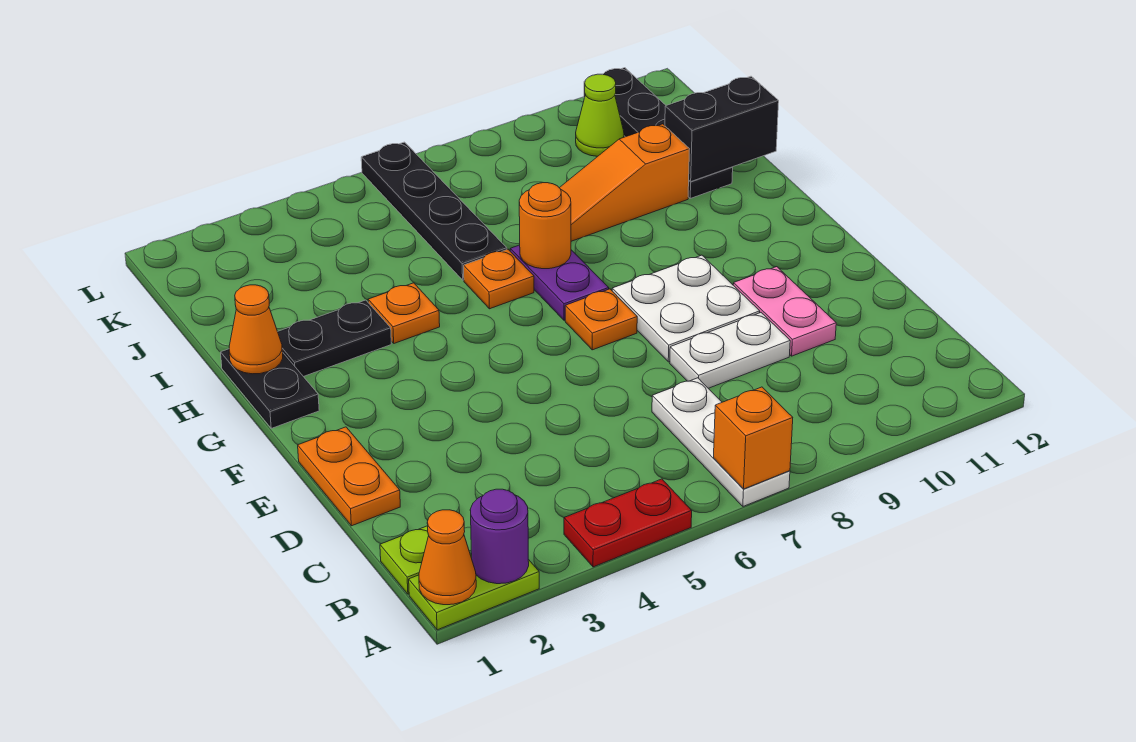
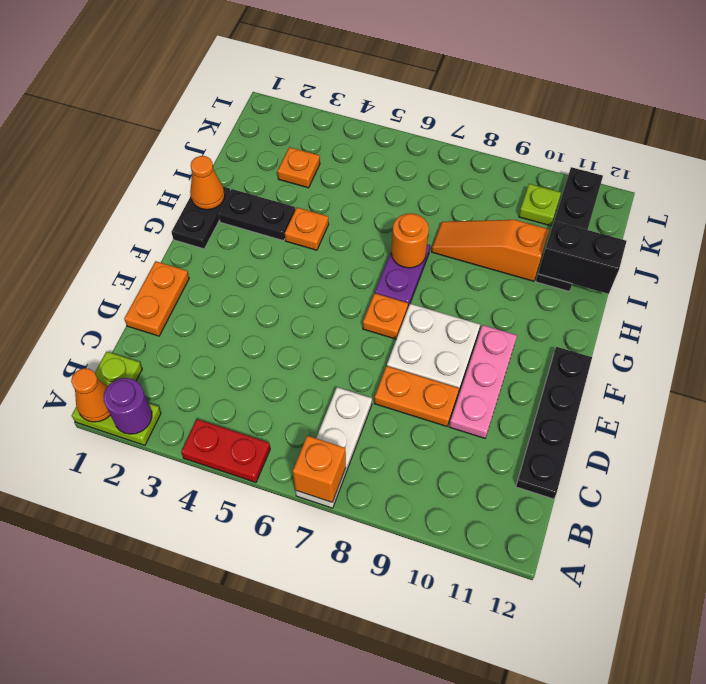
white 1x2 plate [670,313,790,388] -> orange 1x2 plate [374,366,459,426]
pink 1x2 plate [733,267,836,356] -> pink 1x3 plate [449,325,517,438]
orange 1x1 plate [464,249,534,309] -> orange 1x1 plate moved to [278,147,320,188]
black 1x4 plate [361,142,507,280] -> black 1x4 plate moved to [516,347,592,499]
lime 1x1 cone [576,74,624,156] -> lime 1x1 plate [519,184,561,226]

